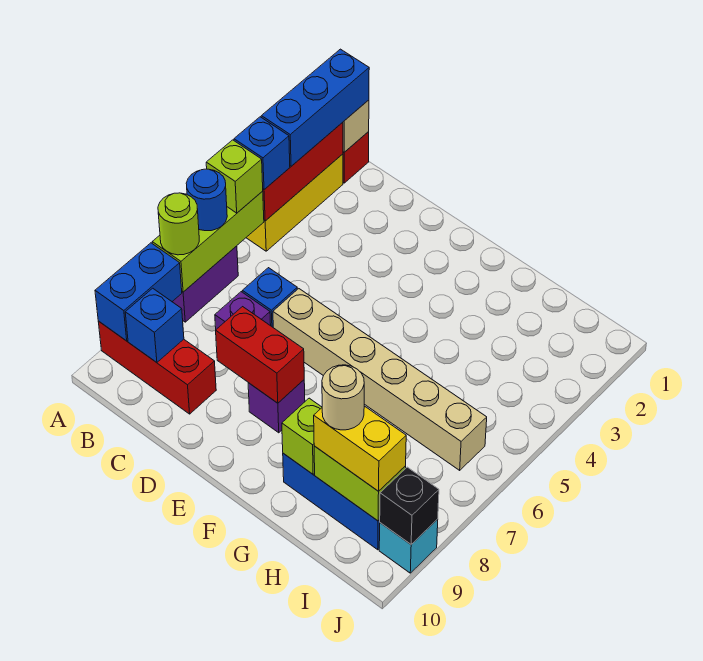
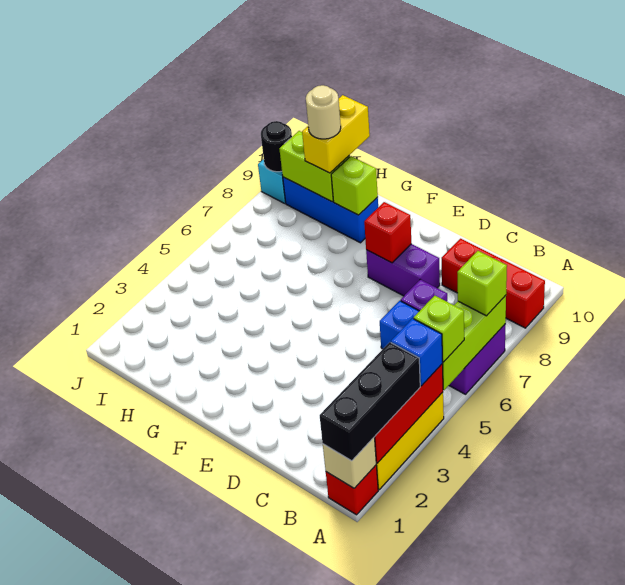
blue 1x3 brick [261,49,369,166] -> black 1x3 brick [320,342,420,461]
blue 1x1 round brick [186,169,227,231] -> none
lime 1x1 round brick [158,193,199,255] -> lime 1x1 brick [457,251,507,316]
blue 1x2 brick [95,243,182,341] -> none
blue 1x1 brick [125,288,184,362] -> none
tan 1x6 brick [273,289,487,470] -> none
red 1x2 brick [216,307,304,403] -> red 1x1 brick [364,202,411,263]
purple 1x1 brick [248,380,305,433] -> purple 1x2 brick [366,244,440,296]
yellow 1x2 brick [314,406,406,491] -> yellow 1x2 brick turned to [302,95,370,173]
black 1x1 brick [380,467,439,544] -> black 1x1 round brick [261,121,292,172]

